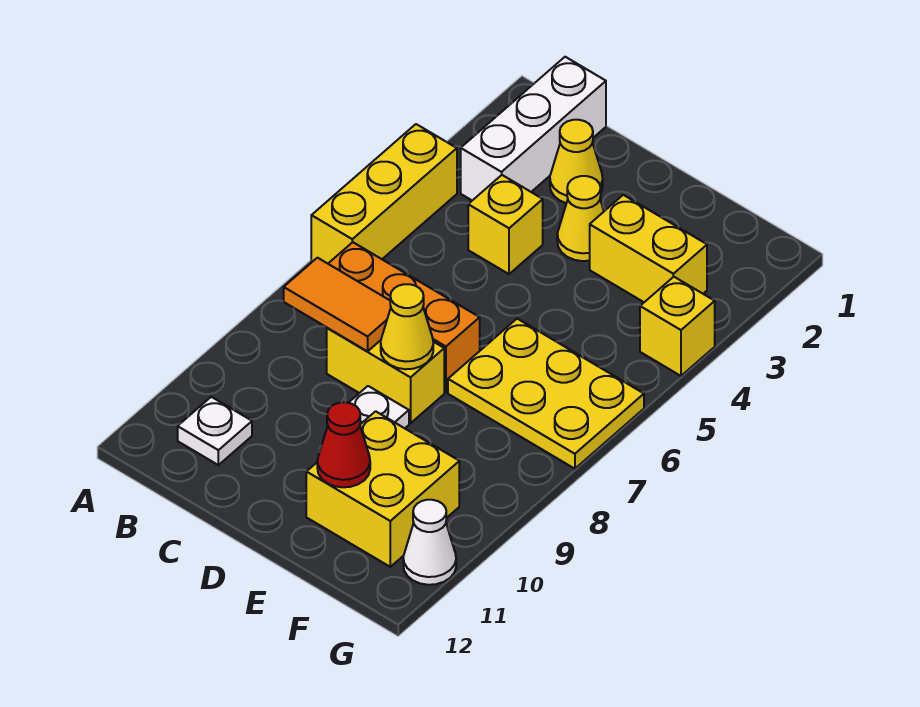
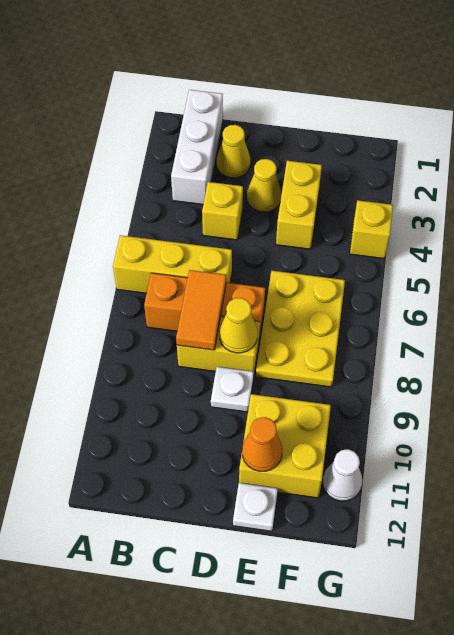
yellow 1x3 brick [311,124,457,263] -> yellow 1x3 brick turned to [113,235,232,293]
orange 1x2 tile [284,258,391,351] -> orange 1x2 tile turned to [176,270,227,350]
white 1x1 plate [178,397,252,465] -> white 1x1 plate moved to [233,483,278,531]
yellow 1x2 brick [590,195,707,302] -> yellow 1x2 brick turned to [276,161,322,249]
yellow 2x3 plate [448,319,644,469] -> yellow 2x3 plate turned to [256,271,345,387]
red 1x1 cone [317,402,370,487] -> orange 1x1 cone [242,417,282,471]

